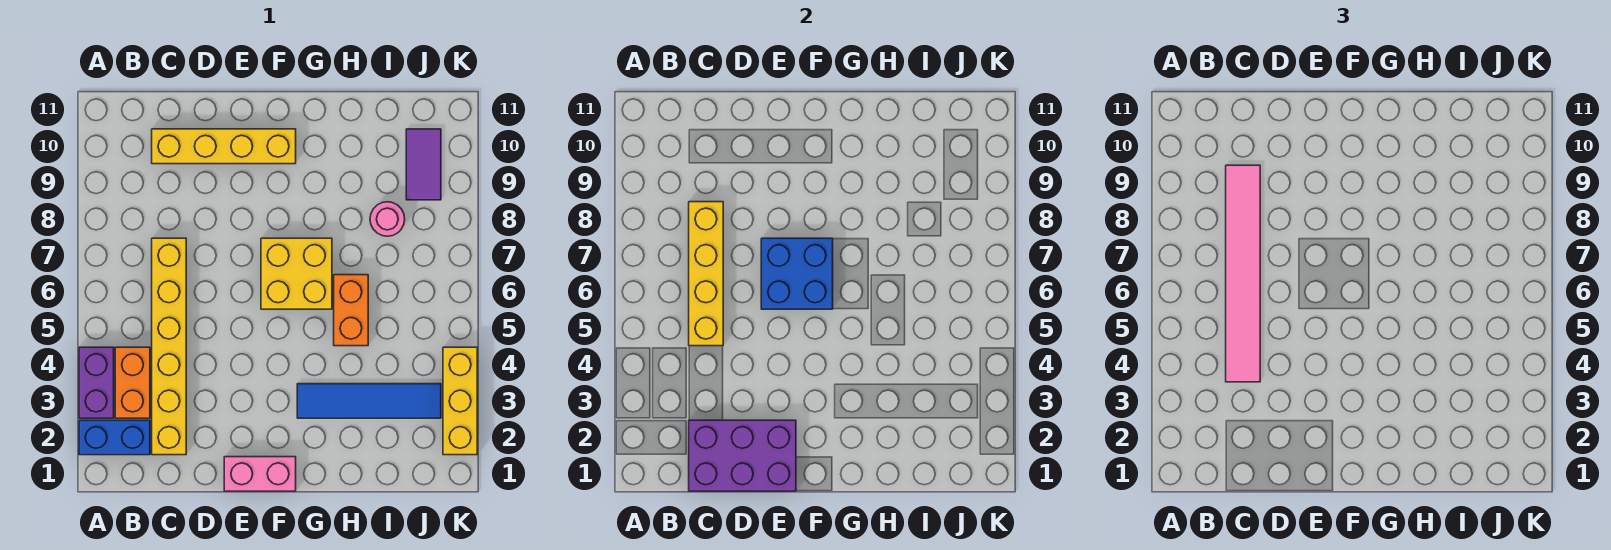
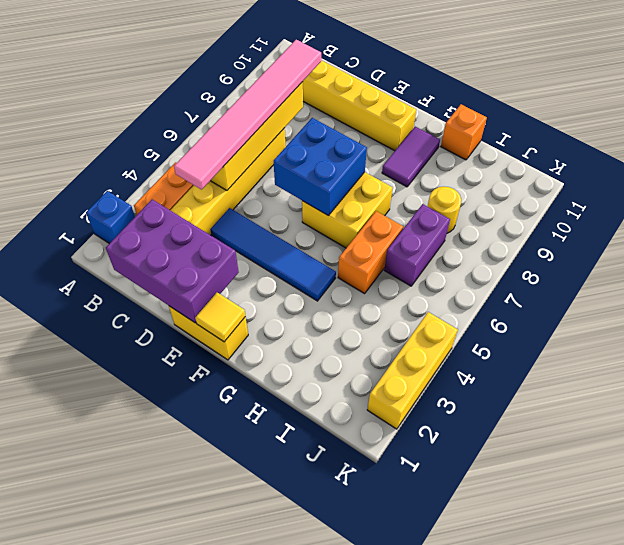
blue 1x2 brick [79,420,150,455] -> blue 1x1 brick [86,191,135,244]
purple 1x2 brick [79,347,114,418] -> purple 1x2 brick moved to [384,204,450,286]
pink 1x2 brick [224,457,296,491] -> yellow 1x2 brick [169,306,248,360]
none -> yellow 1x1 tile [195,293,245,342]
blue 1x4 tile [297,384,441,418] -> blue 1x4 tile moved to [210,208,336,301]
none -> orange 1x1 brick [441,104,487,160]
pink 1x1 round brick [370,202,405,236] -> yellow 1x1 round brick [428,187,461,233]
purple 1x2 tile [406,129,441,200] -> purple 1x2 tile moved to [382,127,440,187]

